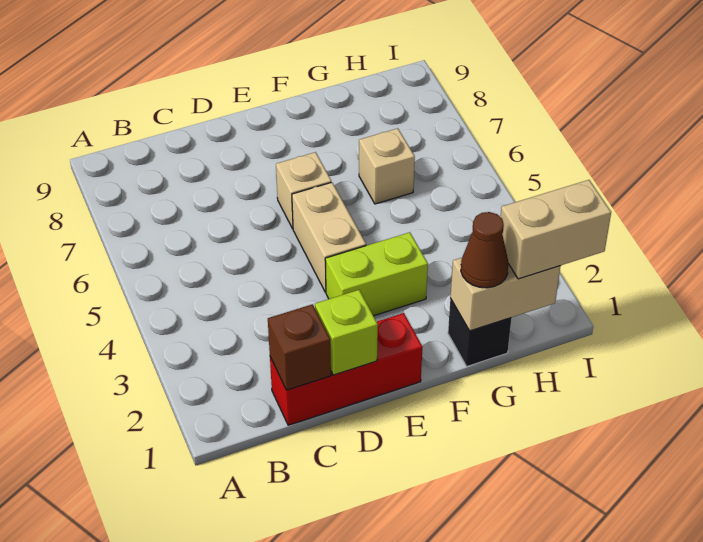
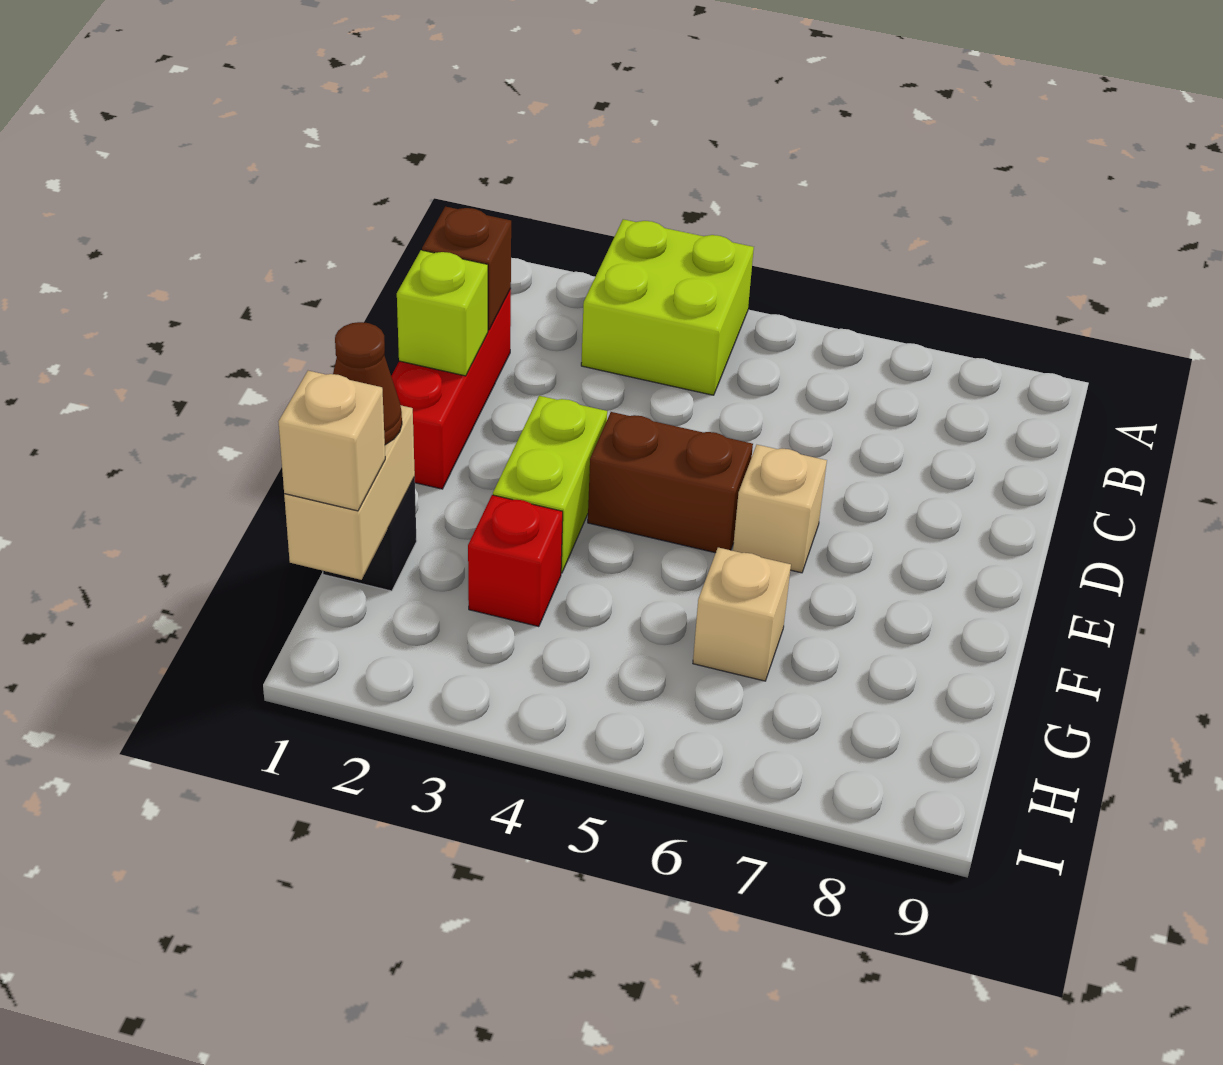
none -> lime 2x2 brick [581,219,754,395]
tan 1x2 brick [292,182,366,292] -> brown 1x2 brick [588,412,753,553]
none -> red 1x1 brick [468,495,563,627]
tan 1x2 brick [501,180,611,279] -> tan 1x1 brick [278,371,385,511]

